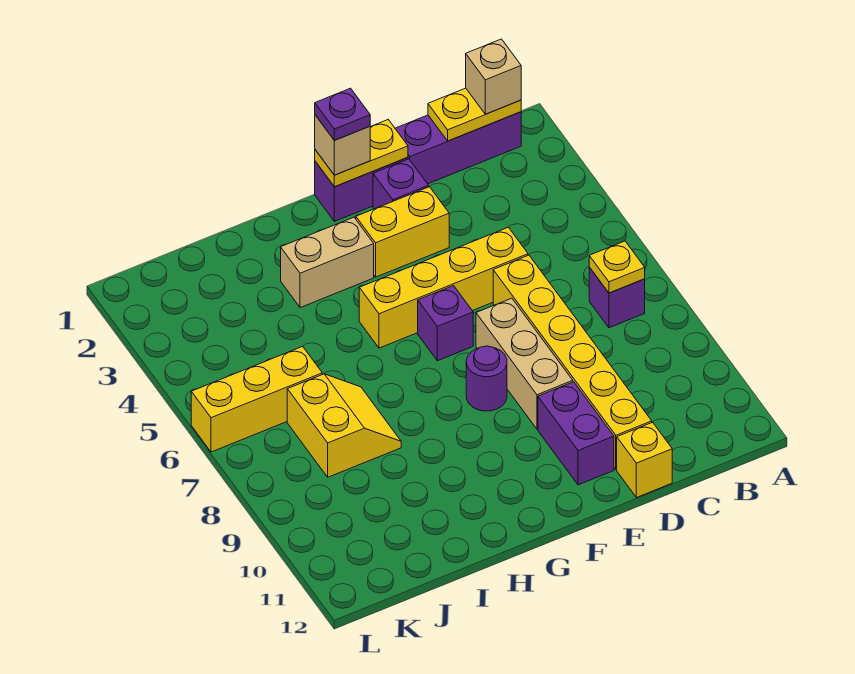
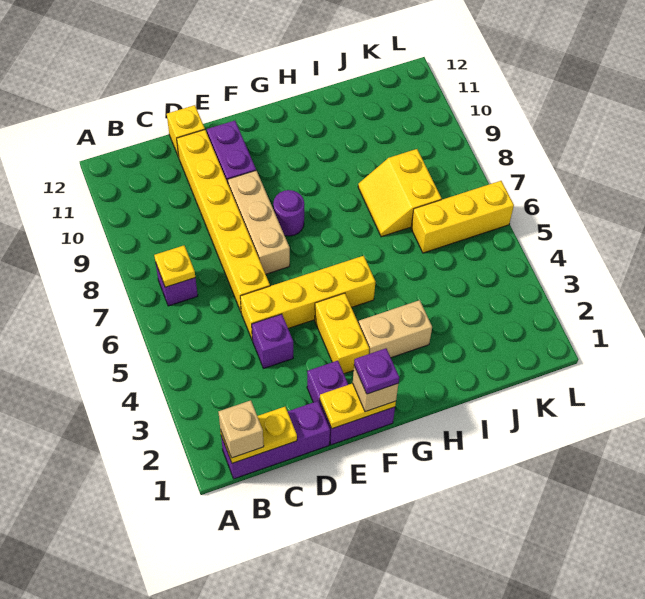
yellow 1x2 brick [356,187,449,277] -> yellow 1x2 brick turned to [315,293,369,374]
purple 1x1 brick [418,286,473,361] -> purple 1x1 brick moved to [252,314,293,368]

